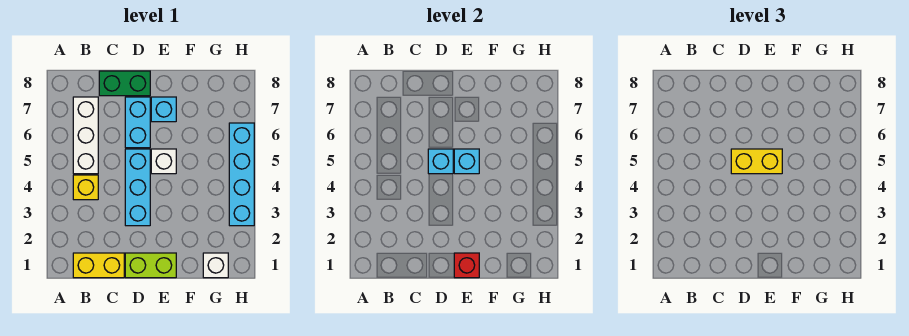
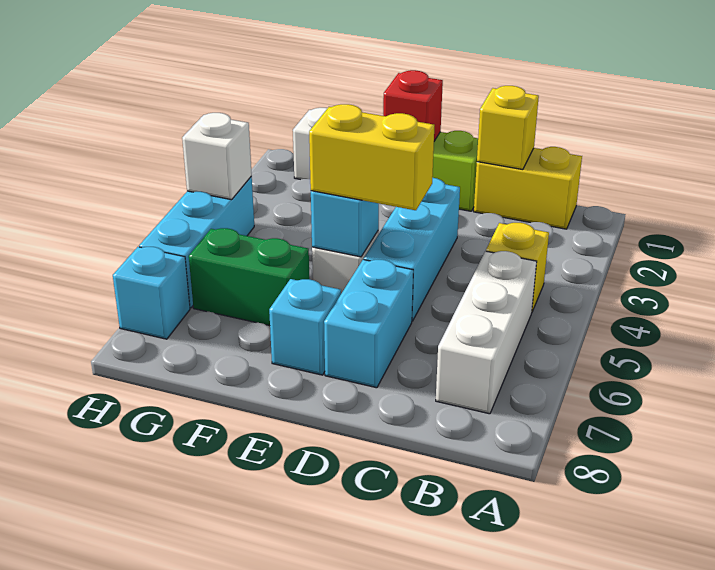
none -> yellow 1x1 brick [477,86,539,170]
green 1x2 brick [99,71,150,96] -> green 1x2 brick moved to [189,228,309,326]
cyan 1x1 brick [428,149,453,174] -> cyan 1x1 brick moved to [113,247,190,339]
cyan 1x4 brick [229,123,254,226] -> cyan 1x3 brick [139,177,254,308]
none -> white 1x1 brick [182,113,252,200]

